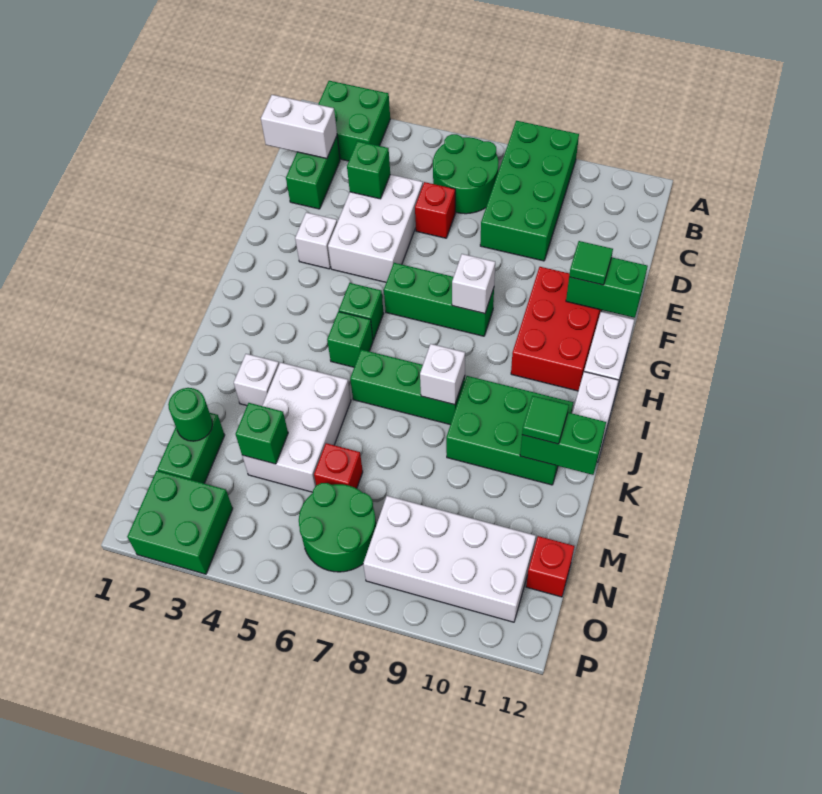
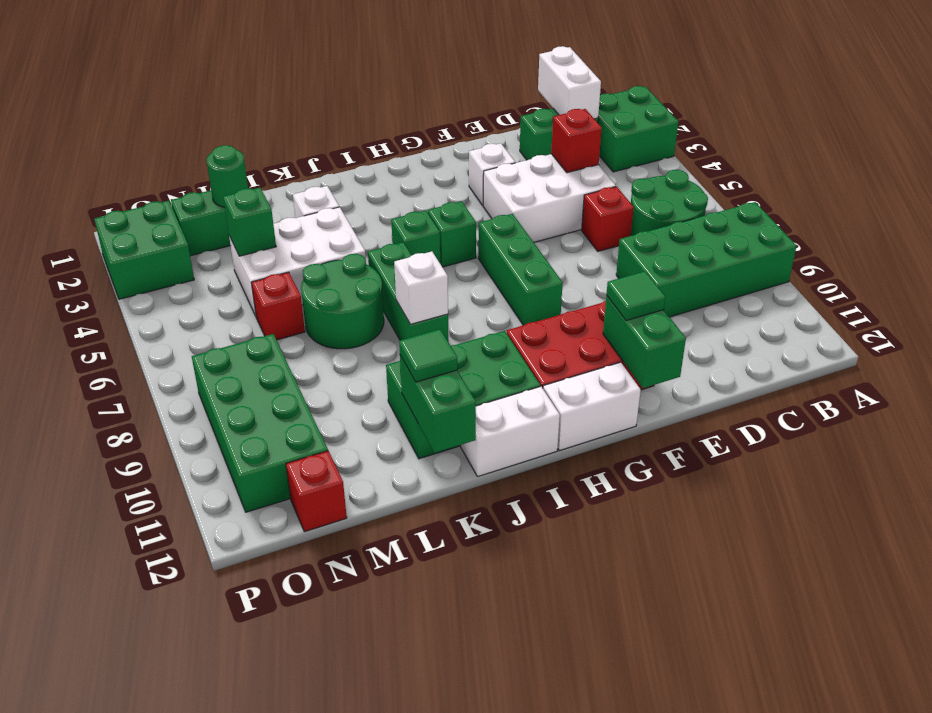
green 1x1 brick [347,141,390,199] -> red 1x1 brick [551,109,602,173]
white 1x1 brick [452,254,495,314] -> none
green 2x3 brick [446,376,573,485] -> green 2x3 brick turned to [386,331,540,459]
green 2x2 round brick [299,483,376,572] -> green 2x2 round brick moved to [301,254,384,349]
white 2x4 brick [363,496,536,622] -> green 2x4 brick [192,334,328,512]

